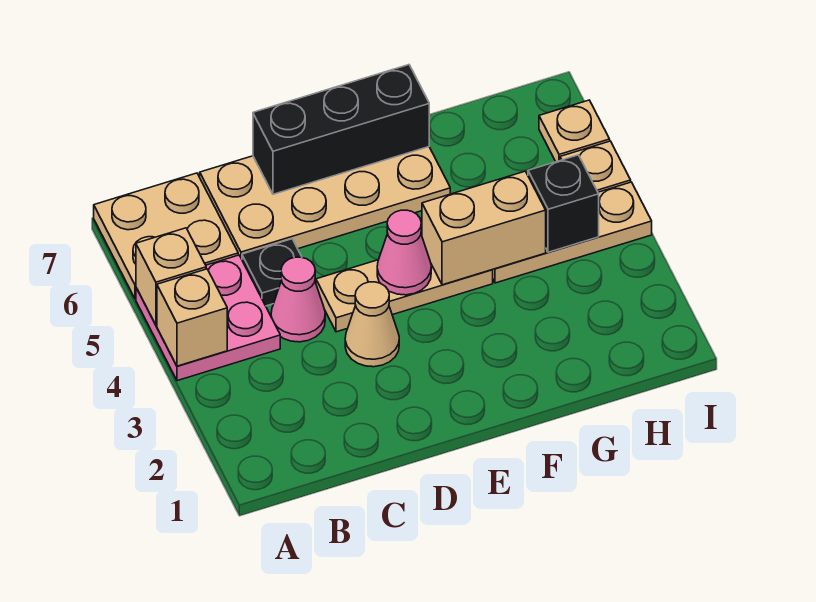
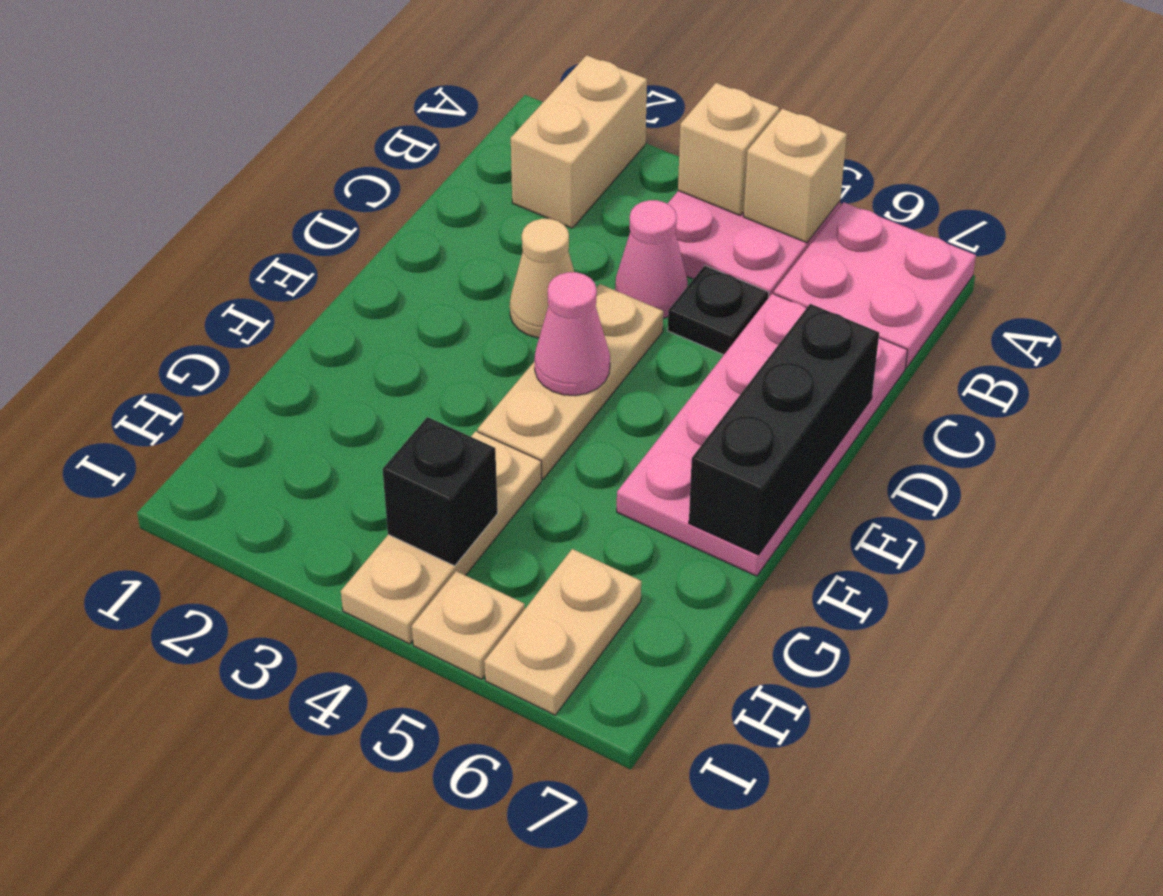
tan 2x2 plate [94,173,238,299] -> pink 2x2 plate [774,202,976,368]
tan 2x4 plate [200,147,450,259] -> pink 2x4 plate [617,293,907,576]
tan 1x2 brick [422,171,546,285] -> tan 1x2 brick moved to [511,55,647,228]
tan 1x1 plate [539,100,610,162] -> tan 1x2 plate [484,549,641,715]

